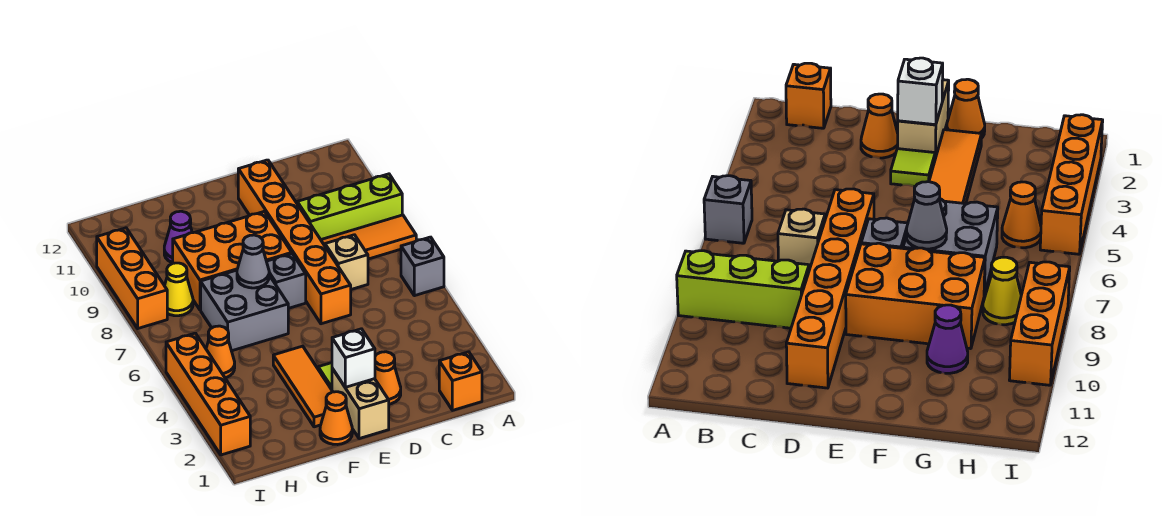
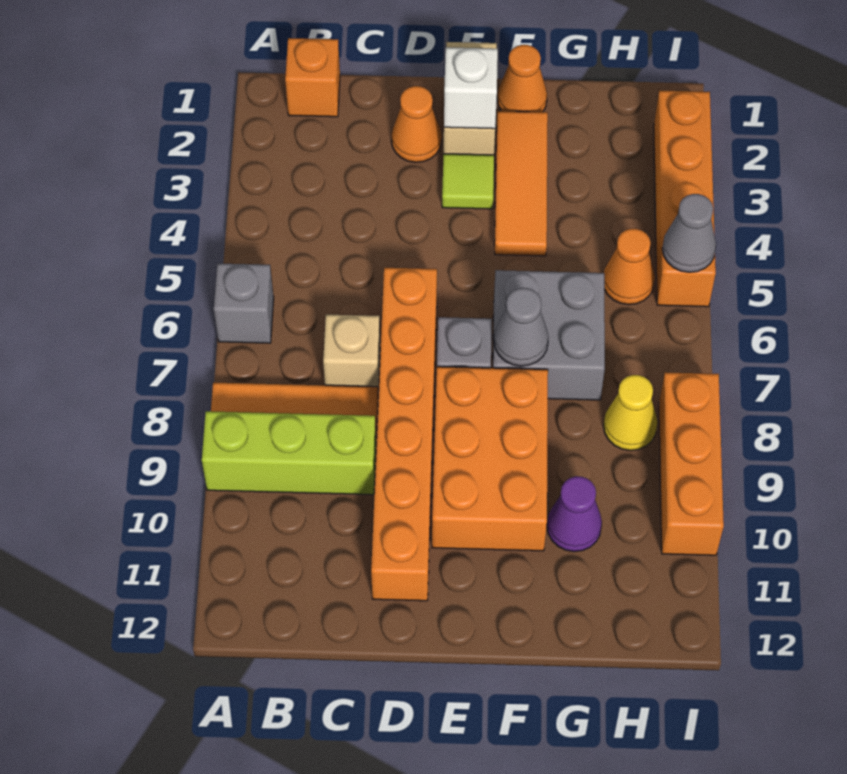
orange 2x3 brick [173,211,292,310] -> orange 2x3 brick turned to [432,367,548,551]
none -> grey 1x1 cone [662,194,716,272]

